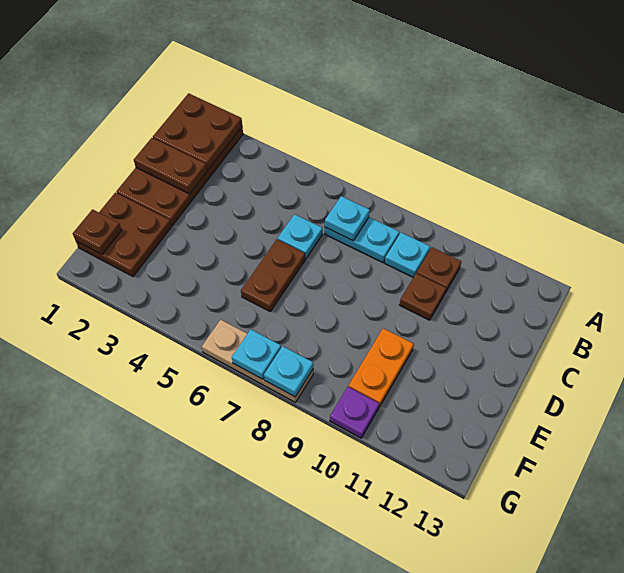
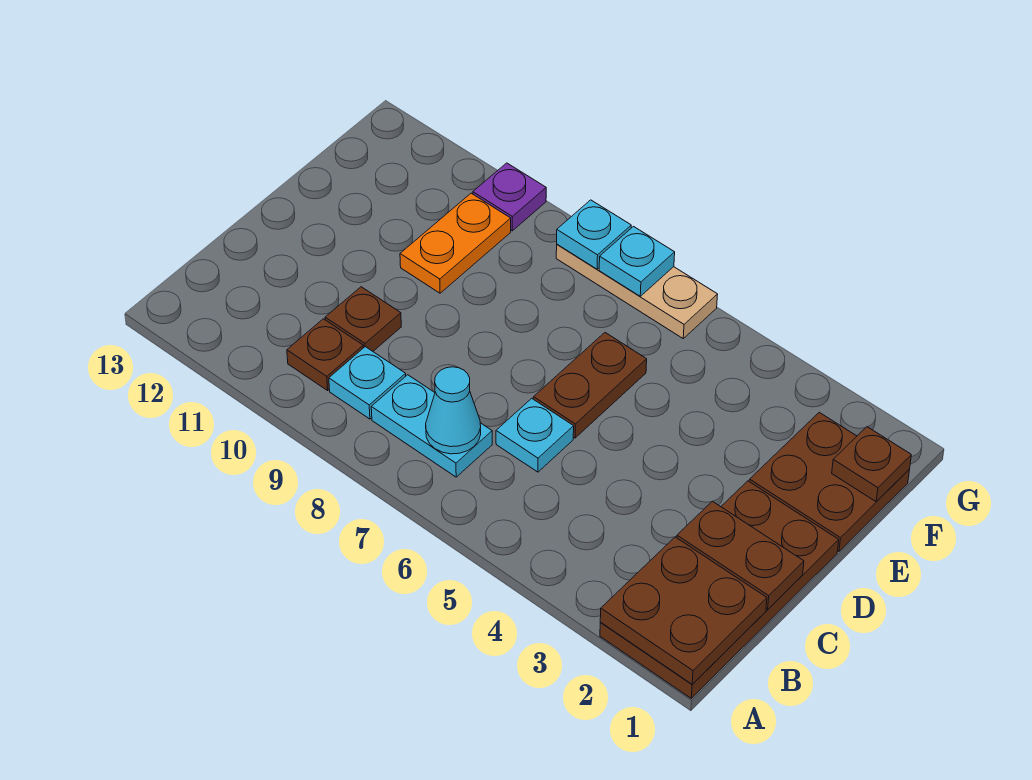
cyan 1x1 plate [325,196,370,241] -> cyan 1x1 cone [426,367,481,454]

